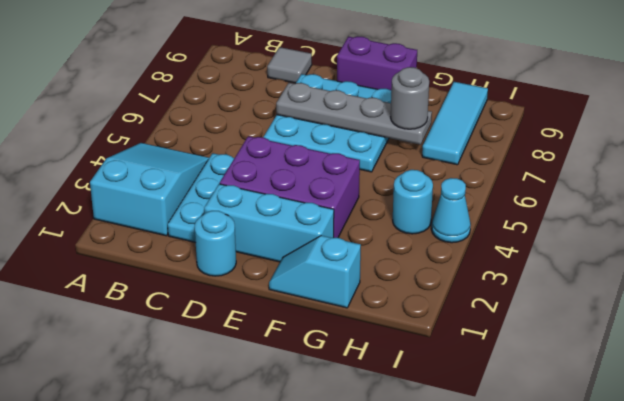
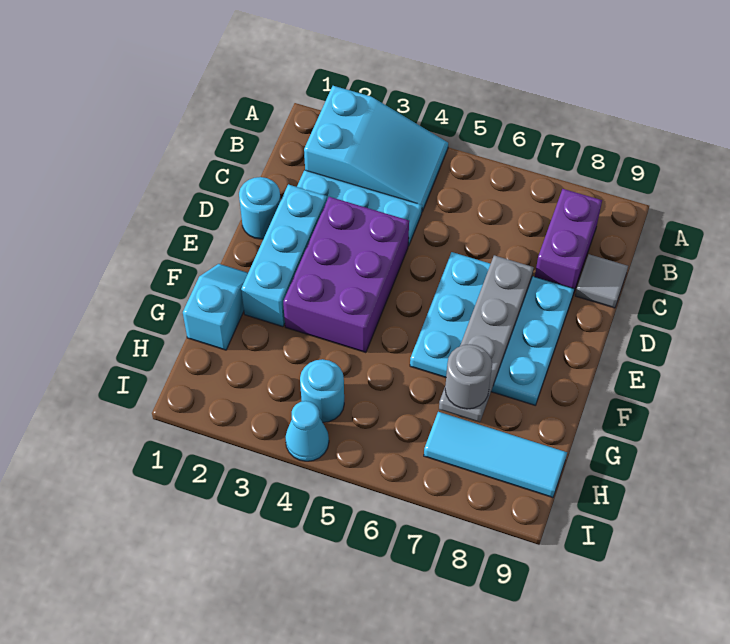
purple 1x2 brick [337,36,417,90] -> purple 1x2 brick moved to [535,189,602,294]

